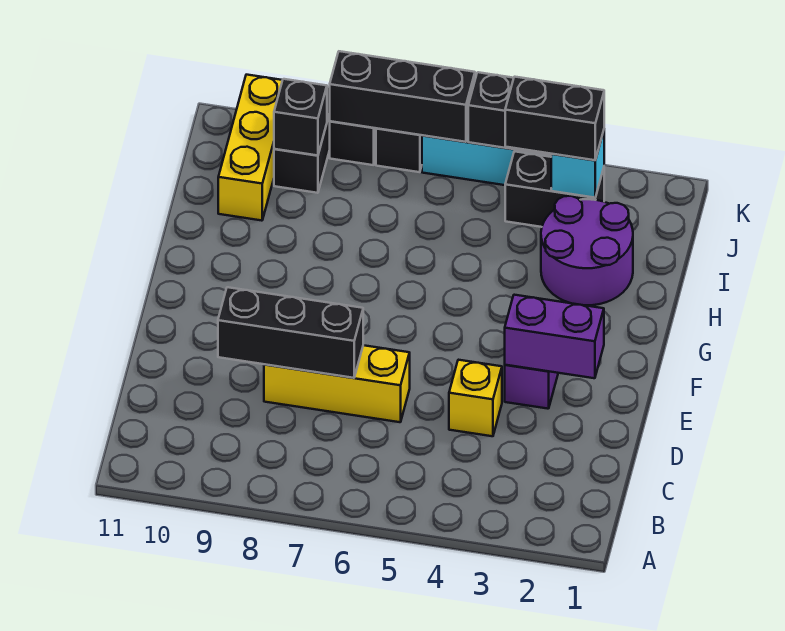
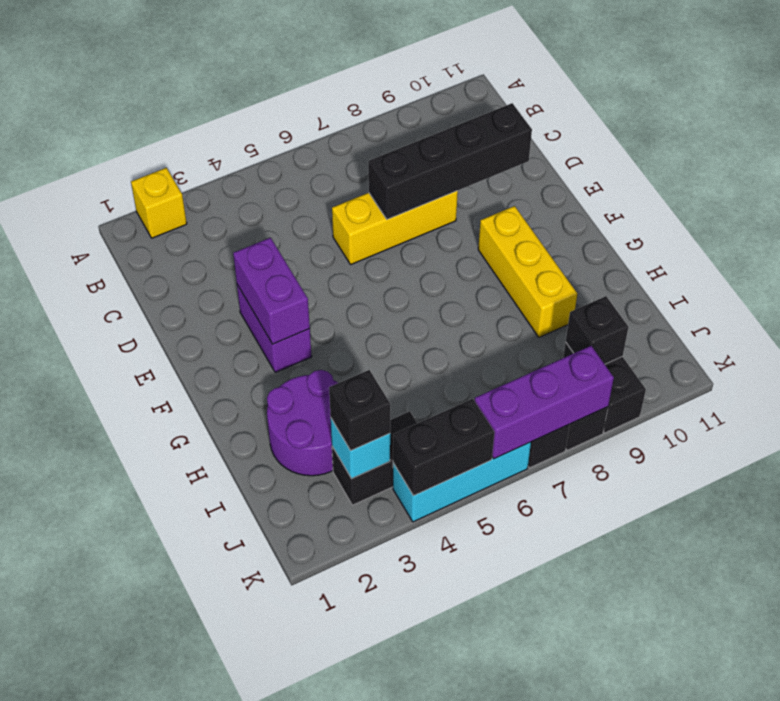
yellow 1x1 brick [449,360,502,436] -> yellow 1x1 brick moved to [131,168,187,238]
black 1x3 brick [218,287,363,378] -> black 1x4 brick [368,103,532,219]
purple 1x2 brick [505,295,604,378] -> purple 1x2 brick turned to [233,238,310,344]
yellow 1x3 brick [218,75,282,221] -> yellow 1x3 brick moved to [478,206,577,337]
black 1x2 brick [505,77,604,160] -> black 1x1 brick [329,370,390,451]
black 1x3 brick [330,51,475,142] -> purple 1x3 brick [475,346,614,459]

